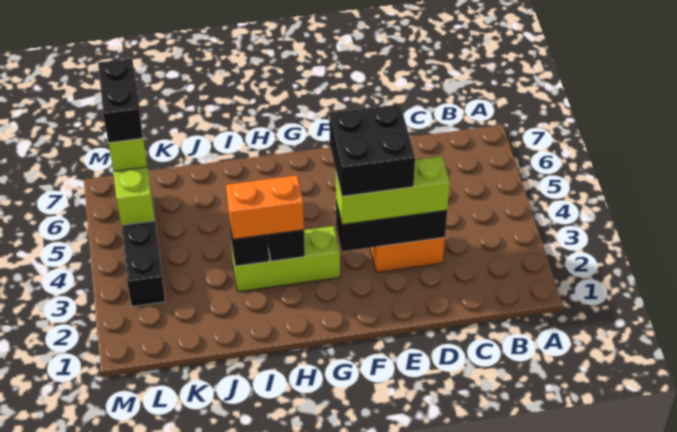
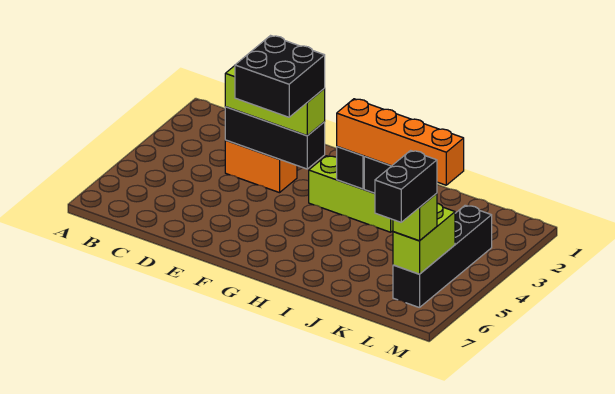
orange 1x2 brick [226,175,304,239] -> orange 1x4 brick [337,99,464,185]

